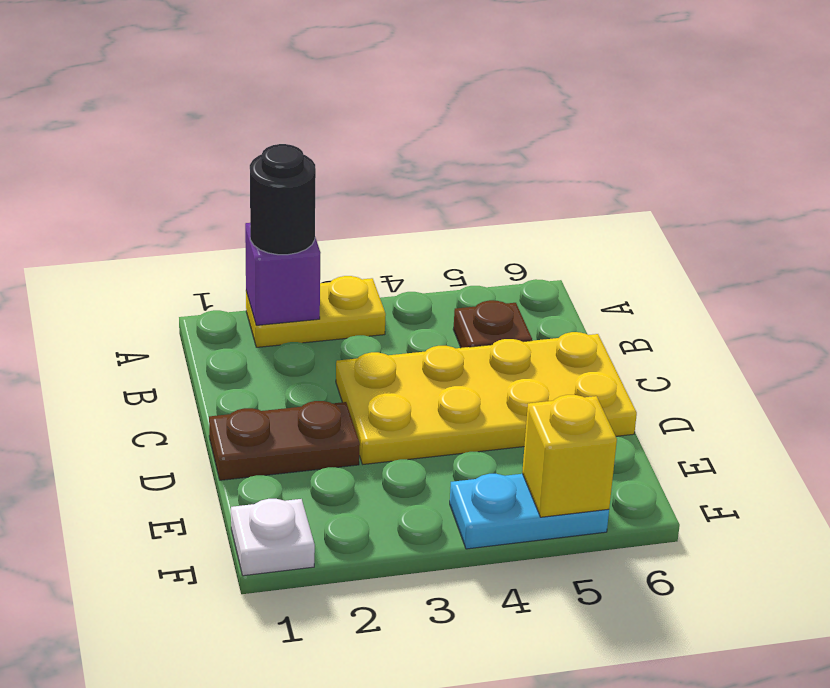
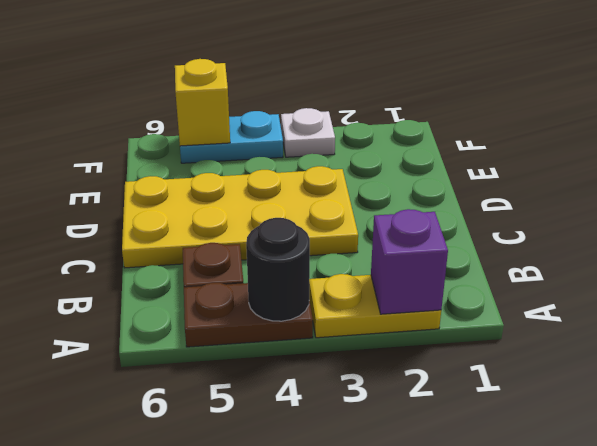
black 1x1 round brick [250,144,316,255] -> black 1x1 round brick moved to [246,218,310,321]
brown 1x2 plate [209,401,360,480] -> brown 1x2 plate moved to [184,283,313,347]
white 1x1 plate [231,499,315,576] -> white 1x1 plate moved to [281,108,335,157]

